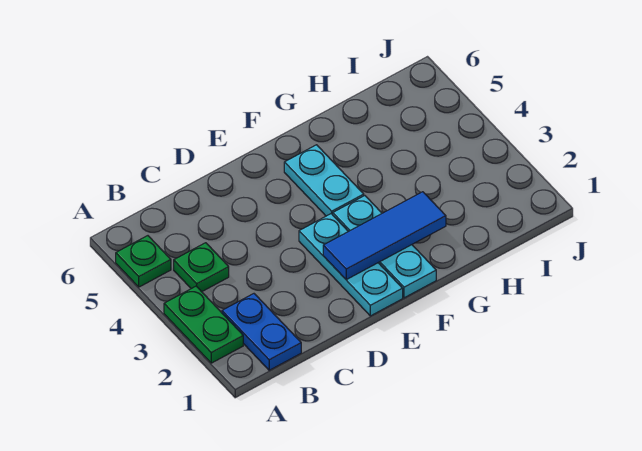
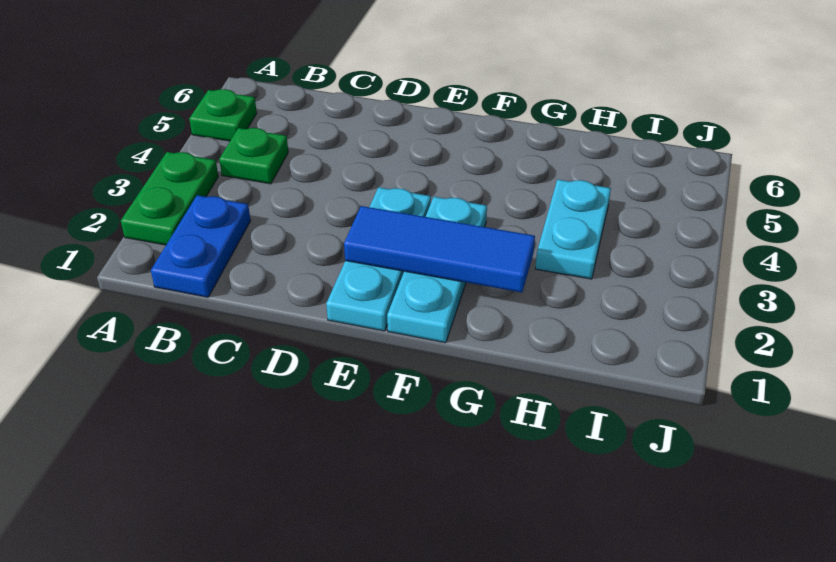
cyan 1x2 plate [284,145,364,216] -> cyan 1x2 plate moved to [535,179,611,279]

